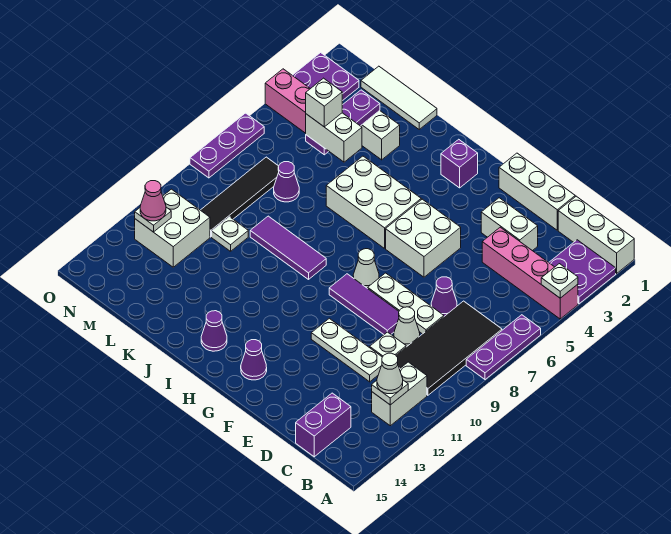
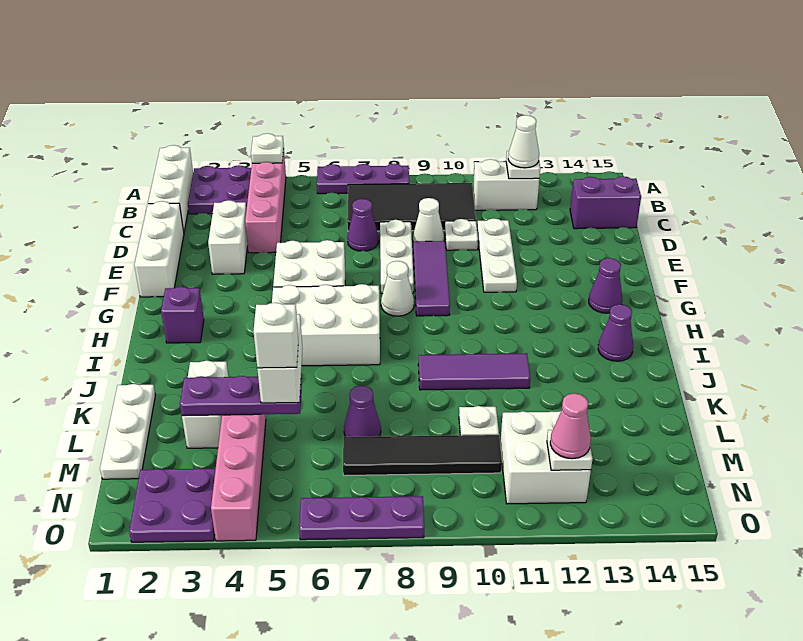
white 2x3 brick [326,156,421,248] -> white 2x3 brick turned to [272,284,380,366]
purple 1x3 tile [250,216,326,279] -> purple 1x3 tile turned to [418,353,530,390]
white 1x3 tile [361,66,437,129] -> white 1x3 plate [100,384,155,479]

